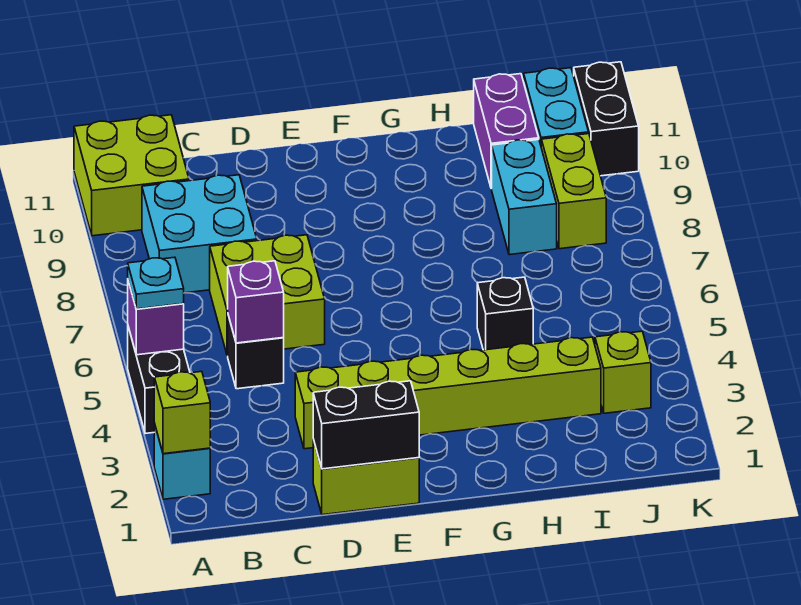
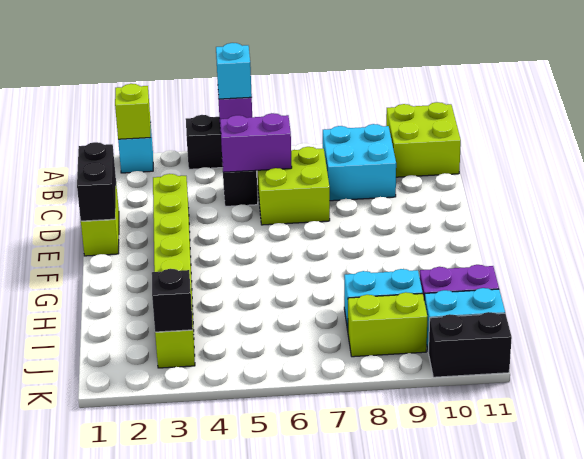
cyan 1x1 plate [128,257,184,309] -> cyan 1x1 brick [216,43,252,99]
purple 1x1 brick [228,261,284,343] -> purple 1x2 brick [220,113,292,172]
black 1x1 brick [477,277,533,350] -> black 1x1 brick moved to [152,269,193,332]

